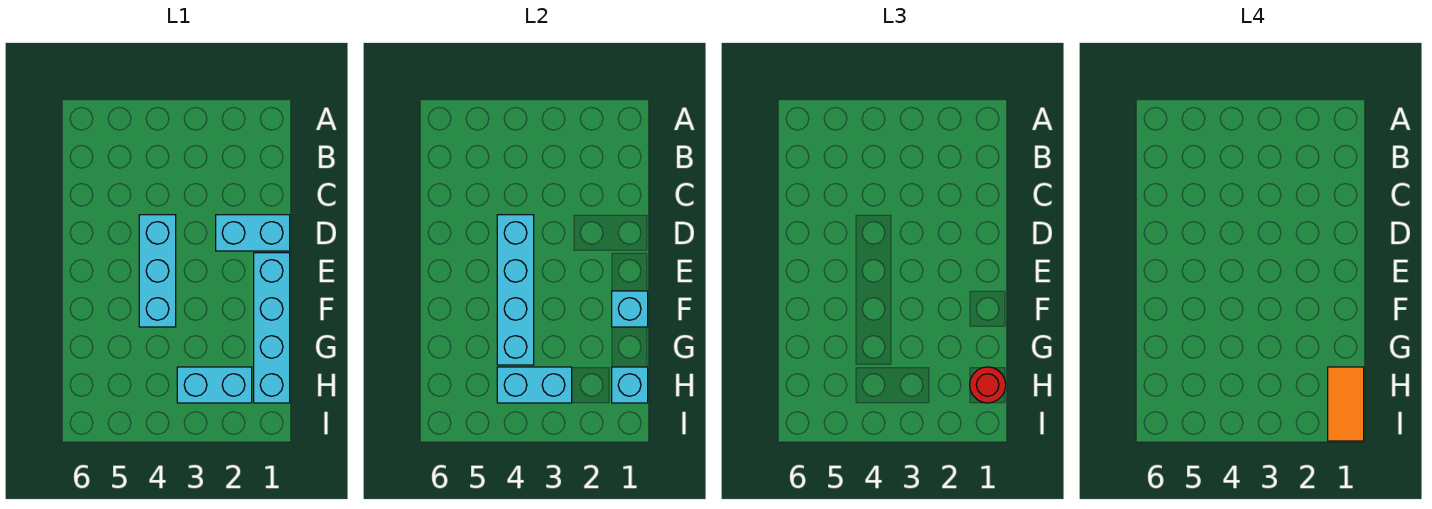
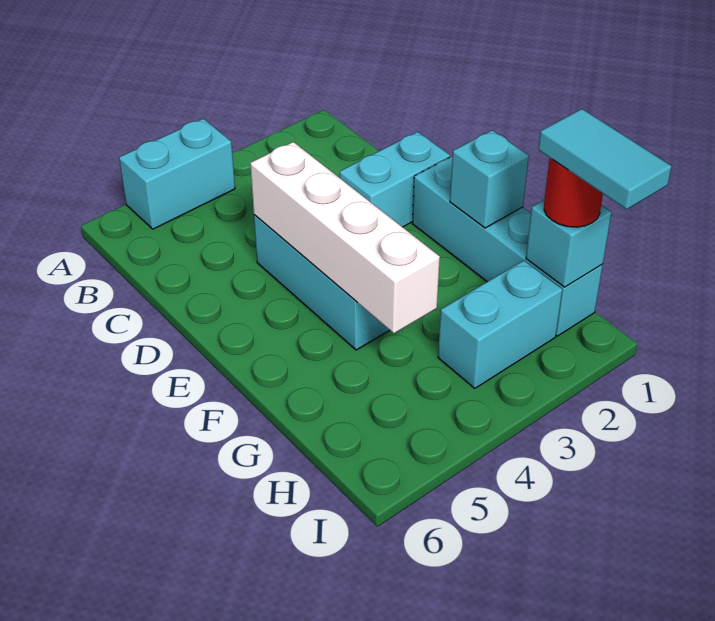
cyan 1x4 brick [497,215,534,365] -> white 1x4 brick [250,142,440,333]
orange 1x2 tile [1328,367,1364,441] -> cyan 1x2 tile [538,109,672,209]
cyan 1x2 brick [497,367,572,403] -> cyan 1x2 brick moved to [119,119,235,229]

